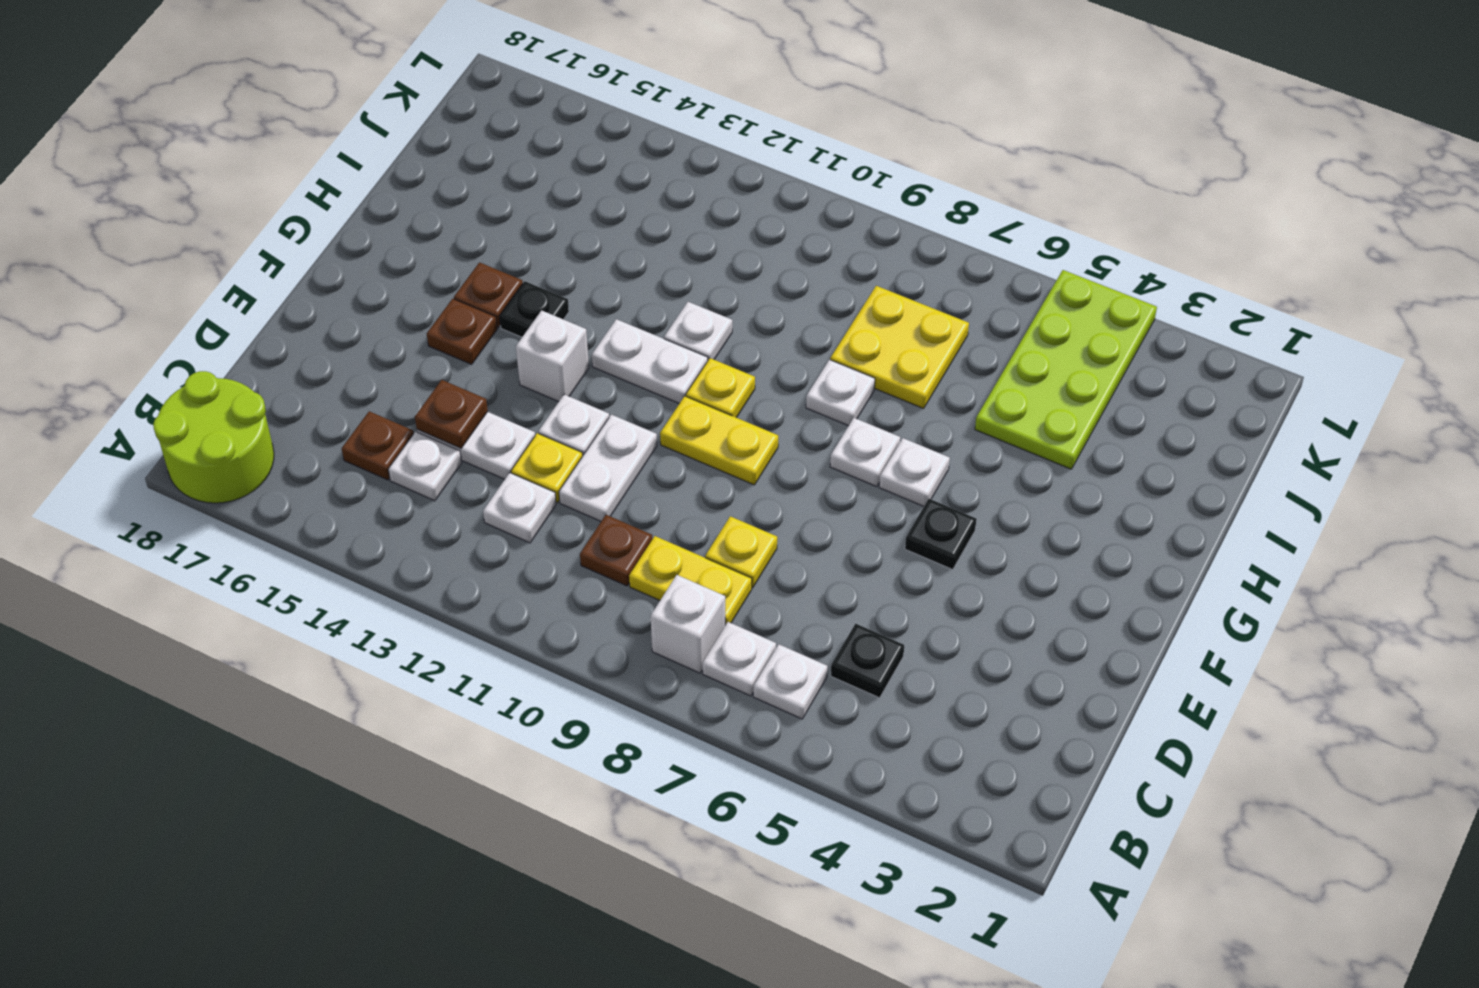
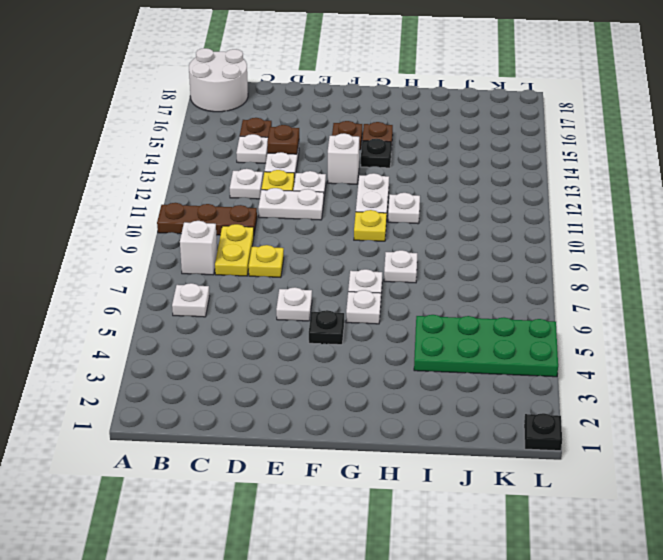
lime 2x2 round brick [153,371,274,503] -> white 2x2 round brick [189,48,248,112]
white 1x1 plate [702,622,776,696] -> white 1x1 plate moved to [276,287,312,321]
black 1x1 plate [831,624,904,698] -> black 1x1 plate moved to [524,413,562,451]
brown 1x1 plate [580,515,653,586] -> brown 1x3 plate [157,203,257,235]
yellow 1x2 plate [660,396,778,485] -> none
lime 2x4 plate [975,270,1157,469] -> green 2x4 plate [414,315,558,377]
yellow 2x2 plate [830,286,969,409] -> none

